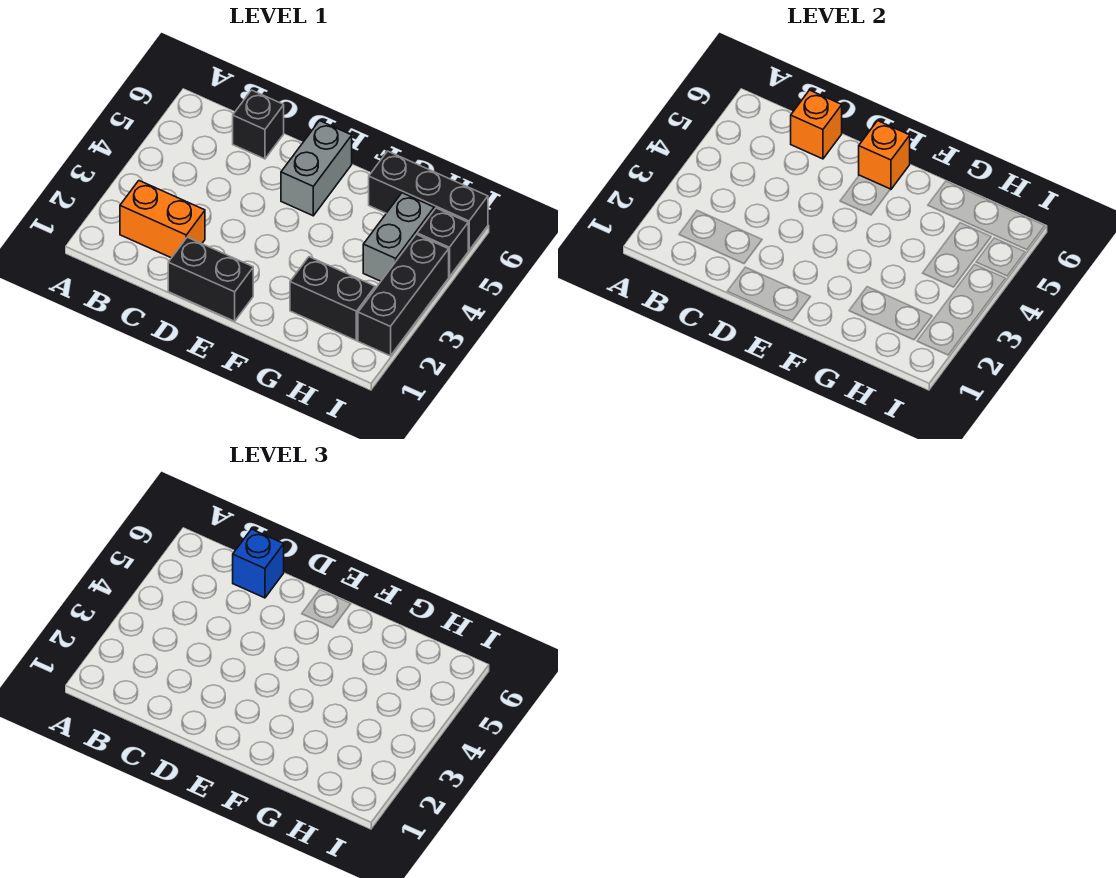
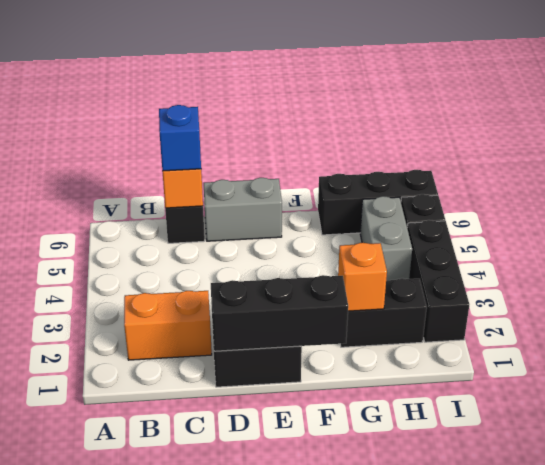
none -> black 1x3 brick [211,275,348,351]
grey 1x2 brick [281,121,352,216] -> grey 1x2 brick turned to [204,178,282,241]
orange 1x1 brick [859,121,910,189] -> orange 1x1 brick moved to [338,243,387,311]

